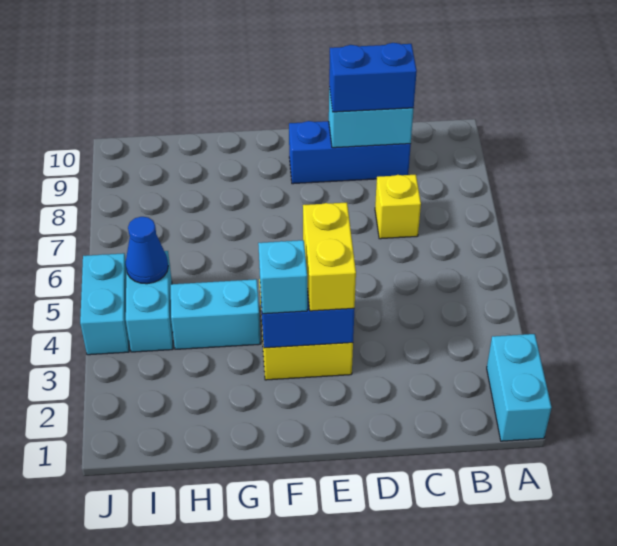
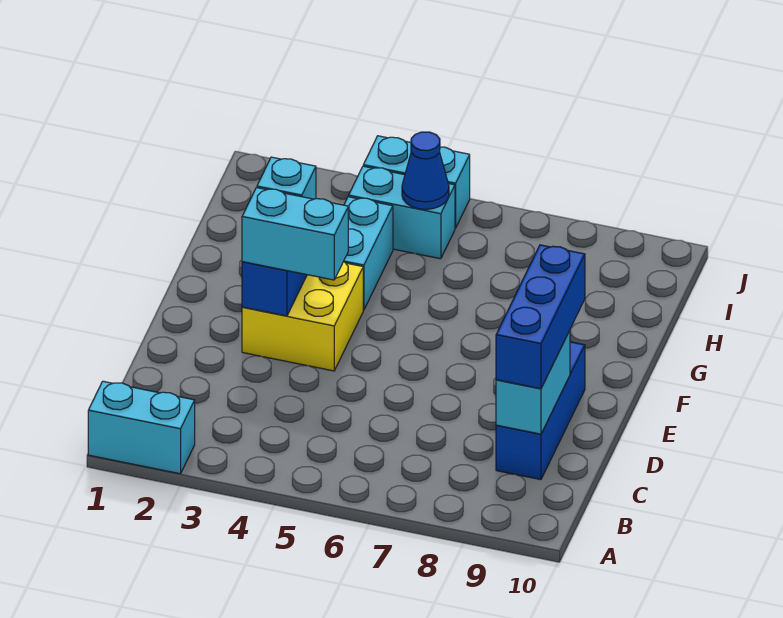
yellow 1x1 brick [375,175,421,239] -> none
blue 1x2 brick [329,43,417,112] -> blue 1x3 brick [496,245,585,389]
yellow 1x2 brick [303,202,356,311] -> cyan 1x2 brick [242,188,348,280]

